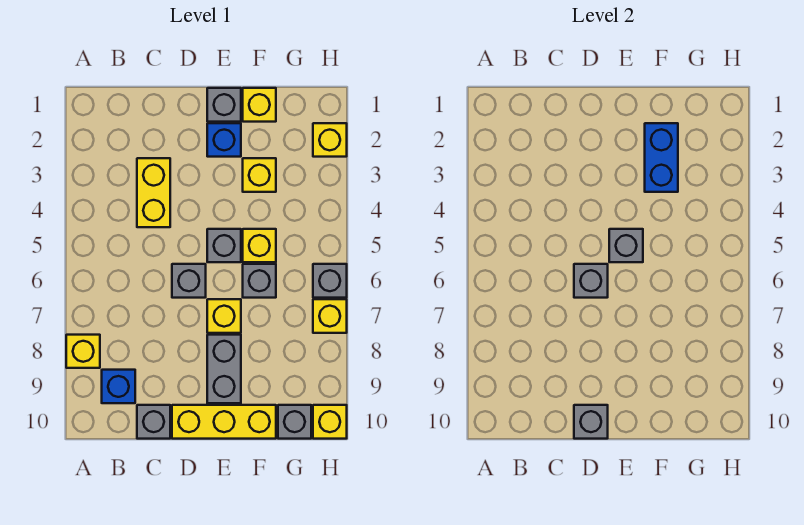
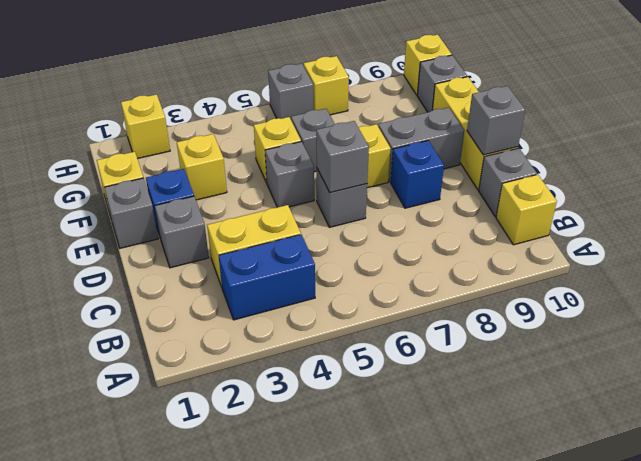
yellow 1x1 brick [66,335,100,368] -> yellow 1x1 brick moved to [496,175,557,245]
blue 1x1 brick [102,370,135,403] -> blue 1x1 brick moved to [391,140,444,208]
grey 1x1 brick [609,229,643,262] -> grey 1x1 brick moved to [155,196,209,268]
blue 1x2 brick [645,123,678,192] -> blue 1x2 brick moved to [219,235,315,320]

